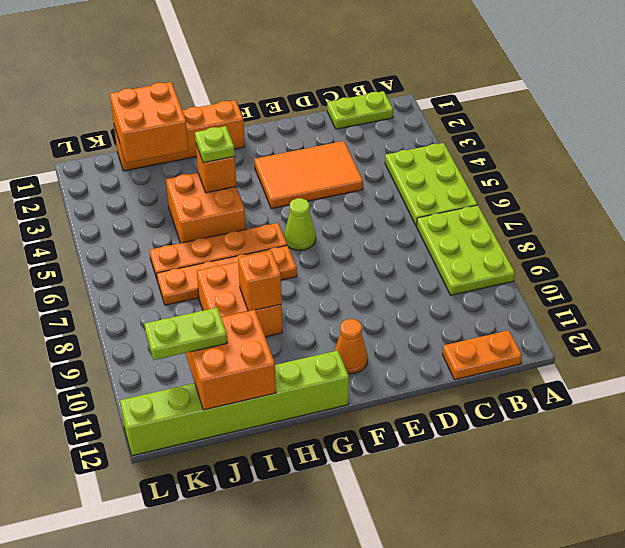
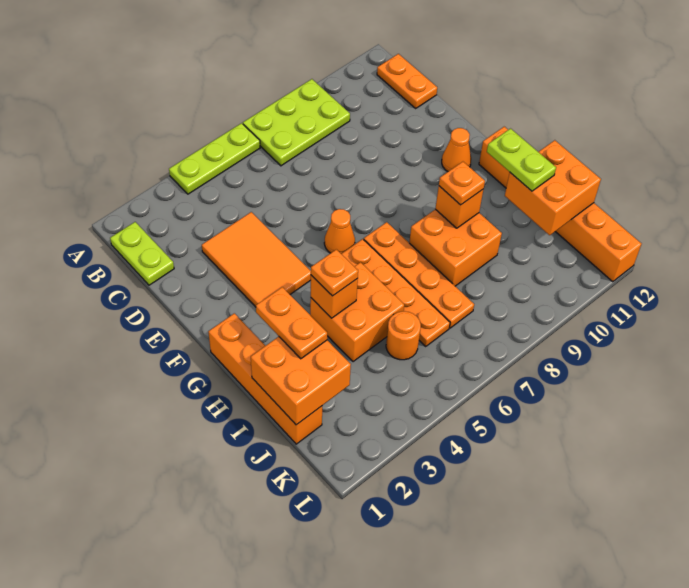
lime 2x3 plate [385,143,477,226] -> lime 1x3 plate [169,123,260,194]
lime 1x1 cone [284,198,316,250] -> orange 1x1 cone [324,209,355,254]
lime 1x6 brick [120,351,349,456] -> orange 1x6 brick [479,127,642,282]
none -> orange 1x2 plate [256,287,327,359]
lime 1x1 plate [195,126,235,163] -> orange 1x1 plate [311,249,358,296]
none -> orange 1x1 plate [439,162,485,205]
none -> orange 1x1 round brick [386,311,421,360]
lime 1x2 plate [145,308,227,360] -> lime 1x2 plate moved to [487,129,556,191]

